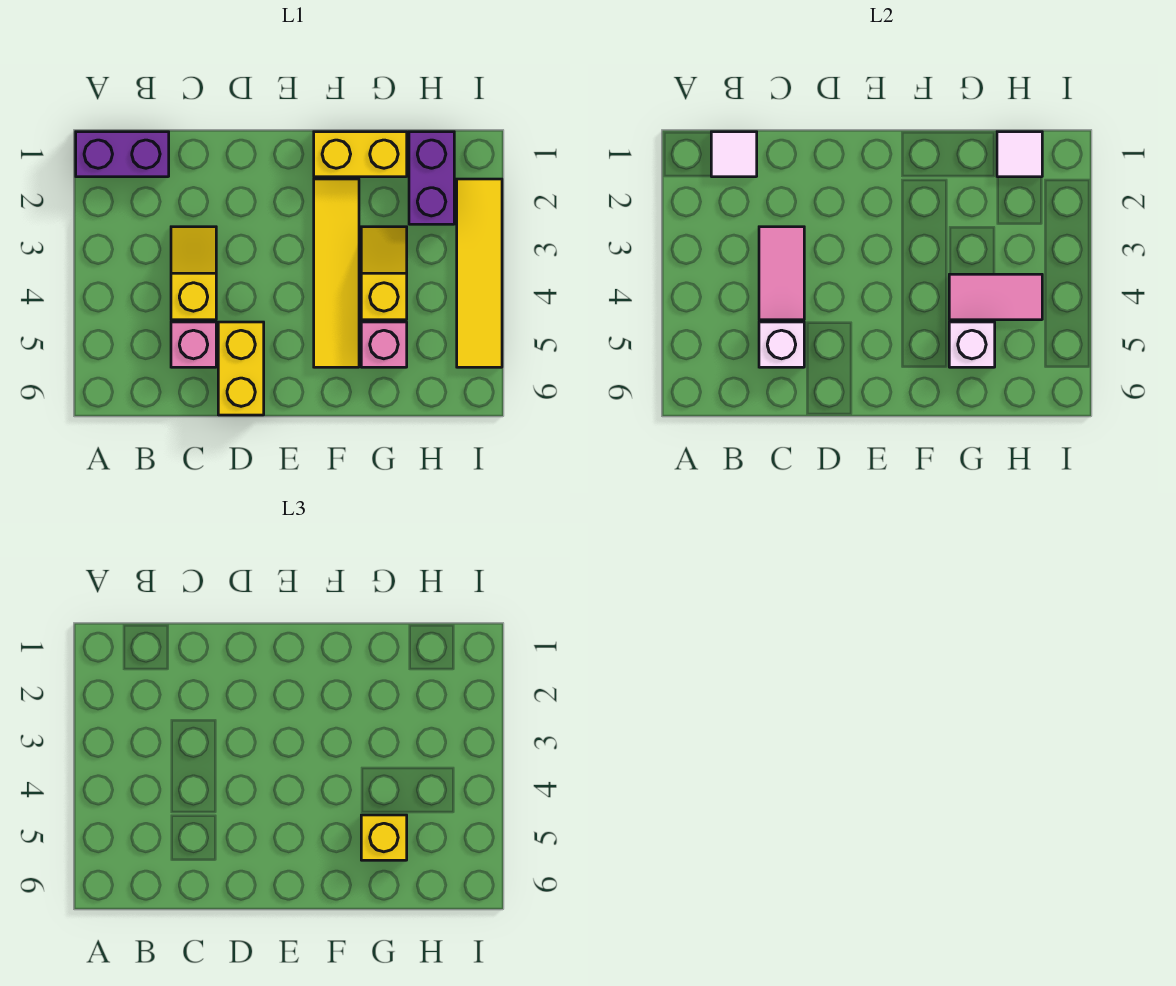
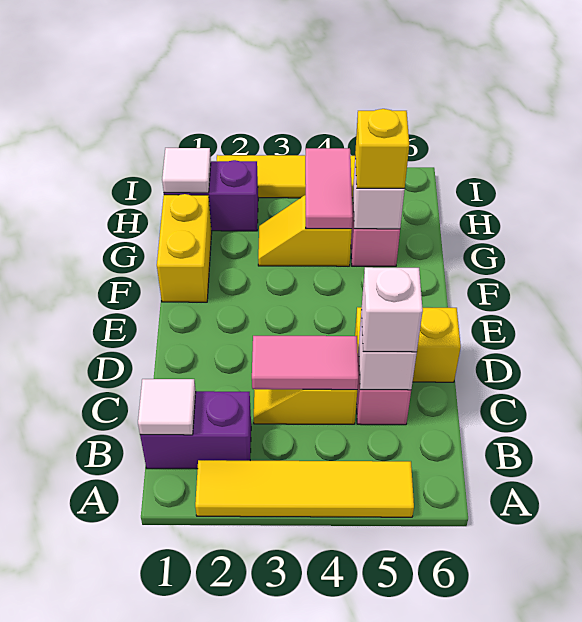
purple 1x2 brick [76,132,169,177] -> purple 1x2 brick turned to [140,391,251,469]
none -> white 1x1 brick [361,267,423,352]
yellow 1x4 tile [314,179,359,367] -> yellow 1x4 tile moved to [195,460,414,517]

